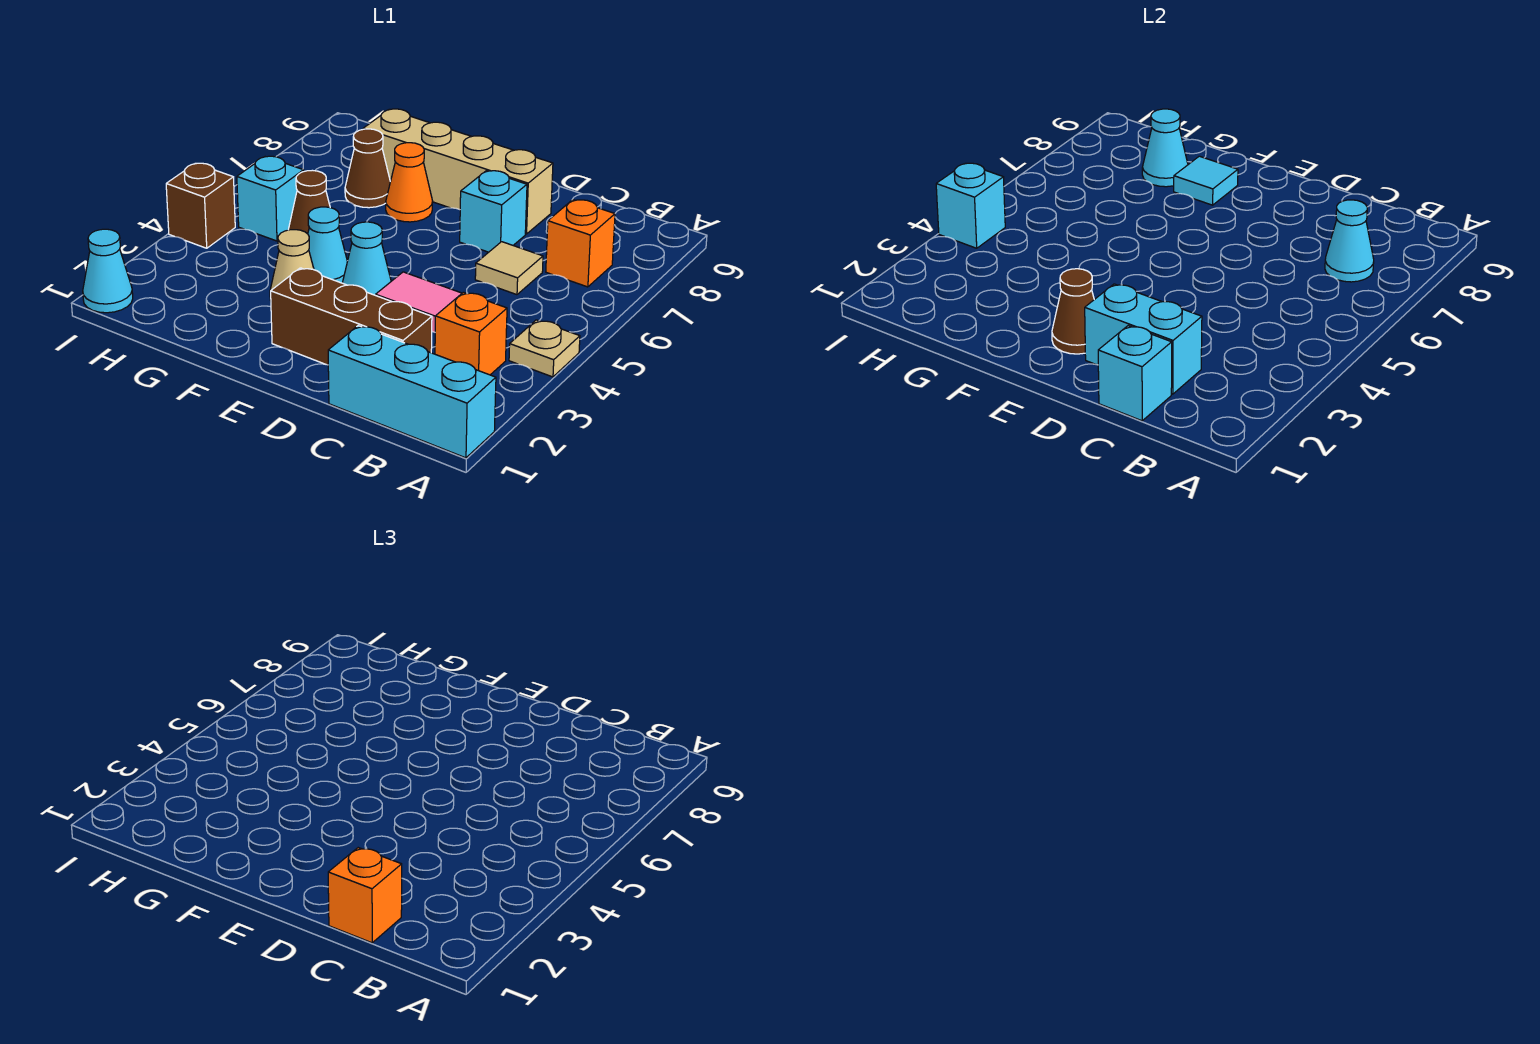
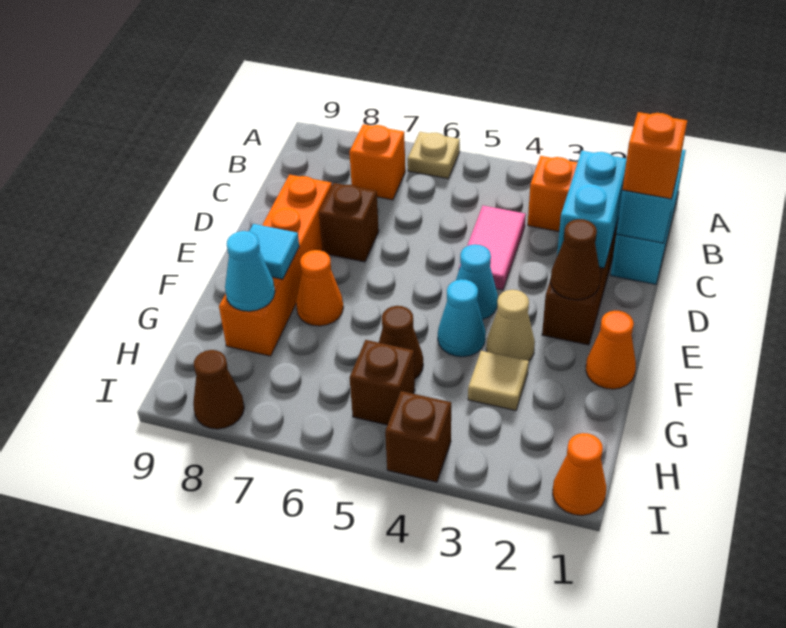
tan 1x1 plate [509,320,580,377] -> tan 1x1 plate moved to [408,132,460,179]
cyan 1x1 cone [1325,200,1374,282] -> none
tan 1x1 tile [475,242,543,295] -> tan 1x1 tile moved to [468,351,529,411]
cyan 1x1 brick [460,171,527,252] -> brown 1x1 brick [319,183,379,262]
tan 1x4 brick [363,109,553,234] -> orange 1x4 brick [219,174,332,356]
none -> orange 1x1 cone [586,311,636,389]
brown 1x1 cone [345,129,390,208] -> brown 1x1 cone moved to [193,350,244,429]
cyan 1x1 brick [237,156,304,241] -> brown 1x1 brick [350,340,415,425]
cyan 1x1 cone [83,229,133,313] -> orange 1x1 cone [553,433,606,515]
cyan 1x1 brick [936,163,1005,248] -> none

